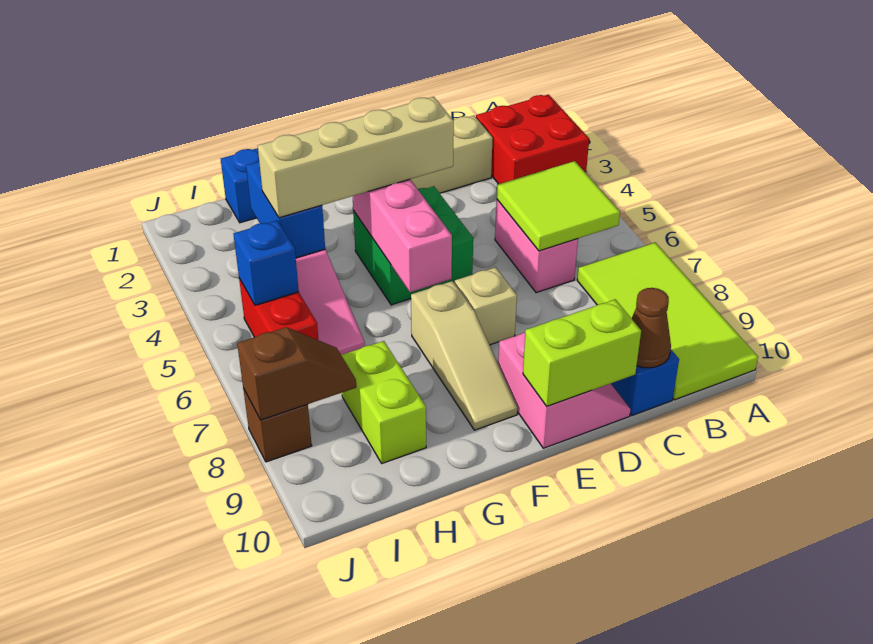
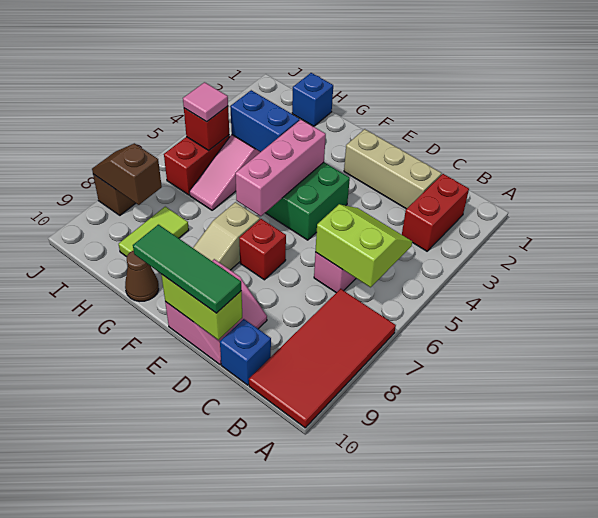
red 2x2 brick [476,94,589,184] -> red 1x2 brick [402,174,469,251]
lime 2x4 tile [577,242,758,400] -> red 2x4 tile [249,289,396,428]
lime 2x2 tile [497,161,620,251] -> lime 2x2 slope [315,204,412,287]
brown 1x1 cone [632,288,671,368] -> brown 1x1 cone moved to [125,250,159,301]
none -> green 1x3 tile [133,225,241,313]
tan 1x4 brick [258,97,454,218] -> none
tan 1x1 brick [455,267,517,345] -> red 1x1 brick [239,219,286,280]
blue 1x2 brick [246,162,325,258] -> blue 1x2 brick turned to [230,90,300,152]
lime 1x2 brick [341,341,426,463] -> lime 1x2 tile [119,207,189,257]
blue 1x1 brick [233,220,299,305] -> red 1x1 brick [184,106,229,150]
none -> pink 1x1 tile [183,82,228,122]
brown 1x2 slope [237,327,356,420] -> brown 1x2 slope turned to [92,143,162,205]

